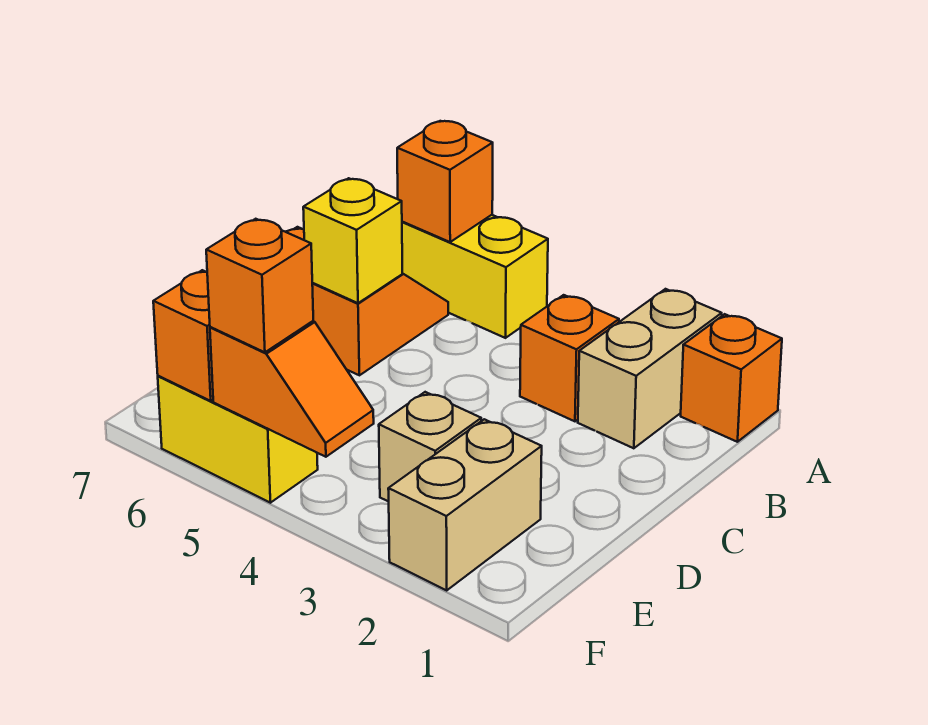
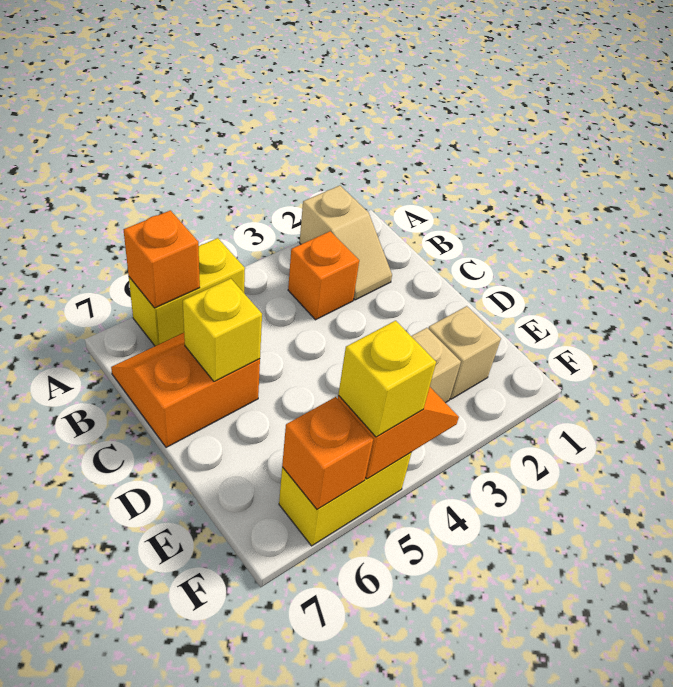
orange 1x1 brick [681,314,782,442] -> none
tan 1x2 brick [578,289,722,448] -> tan 1x2 slope [300,186,392,300]
tan 1x2 brick [388,419,542,590] -> tan 1x1 brick [428,306,501,399]
orange 1x1 brick [206,219,313,352] -> yellow 1x1 brick [338,321,436,437]

